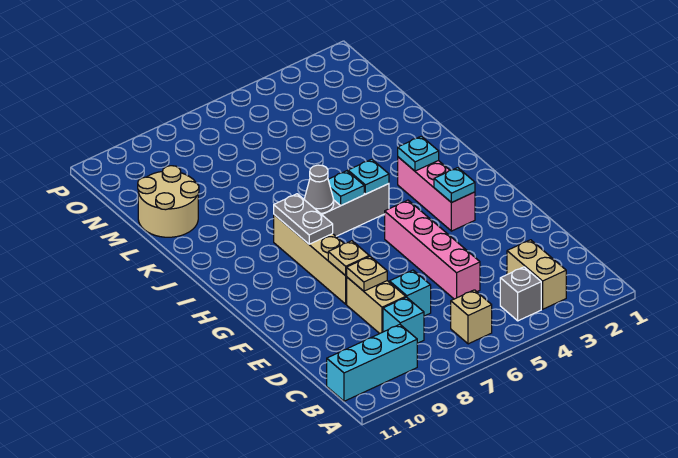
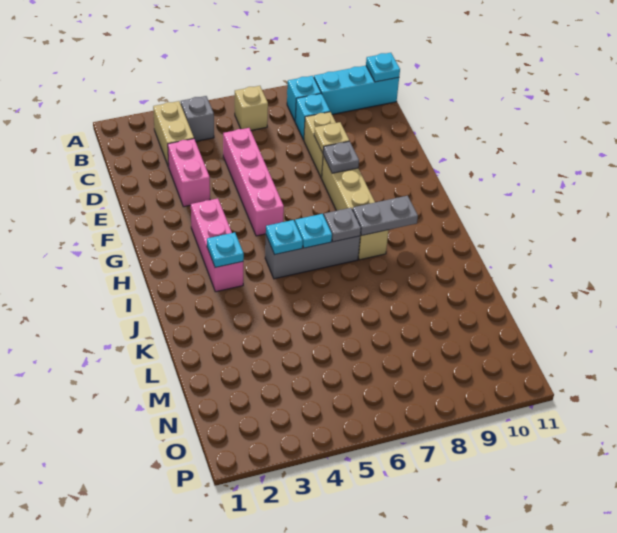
none -> pink 1x2 brick [168,139,210,207]
cyan 1x1 brick [390,270,431,316] -> cyan 1x1 brick moved to [287,76,321,121]
tan 1x1 plate [328,241,369,276] -> grey 1x1 plate [323,141,359,173]
cyan 1x1 plate [434,168,475,203] -> cyan 1x1 plate moved to [366,53,400,82]
grey 1x2 plate [274,194,333,244] -> grey 1x2 plate turned to [352,196,418,235]
grey 1x1 cone [304,165,334,213] -> grey 1x1 plate [324,208,361,242]
tan 2x2 round brick [138,166,199,237] -> none

